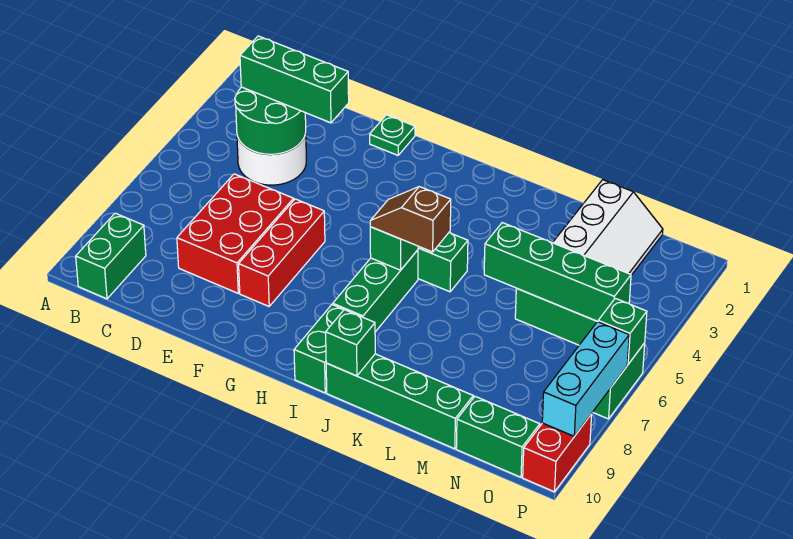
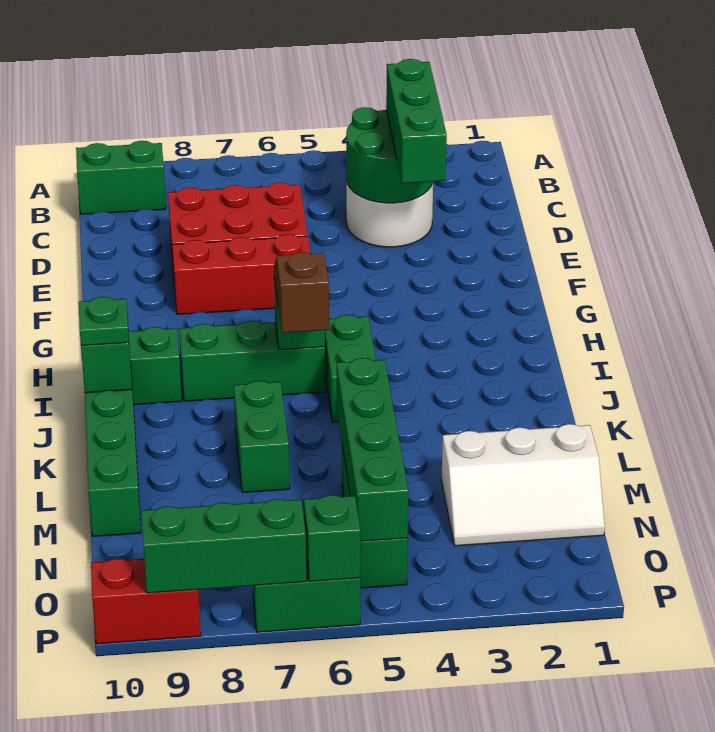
green 1x1 plate [370,115,415,155] -> green 1x1 plate moved to [79,297,129,346]
green 1x2 brick [456,396,540,477] -> green 1x2 brick moved to [234,381,290,493]
cyan 1x3 brick [542,322,629,436] -> green 1x3 brick [141,499,307,593]

